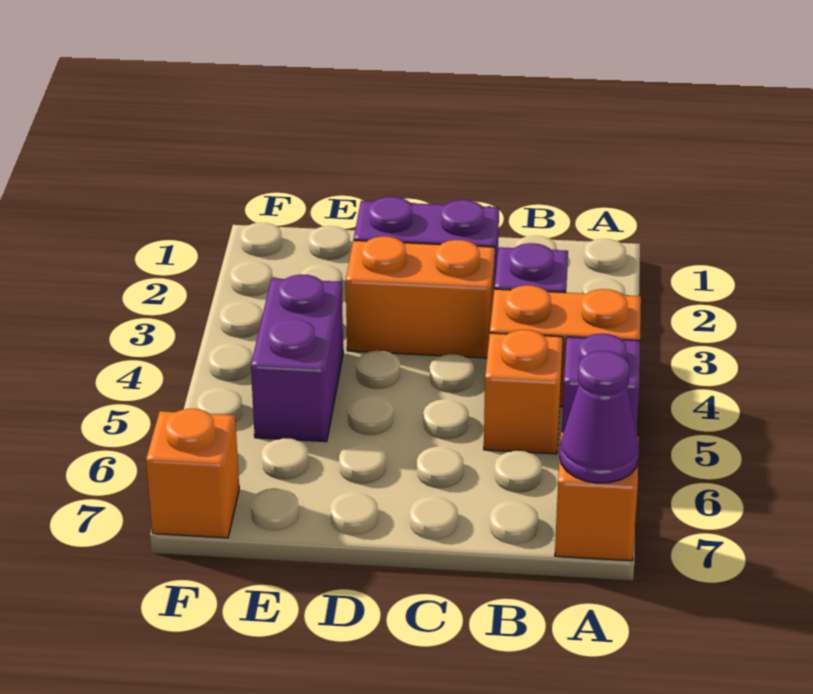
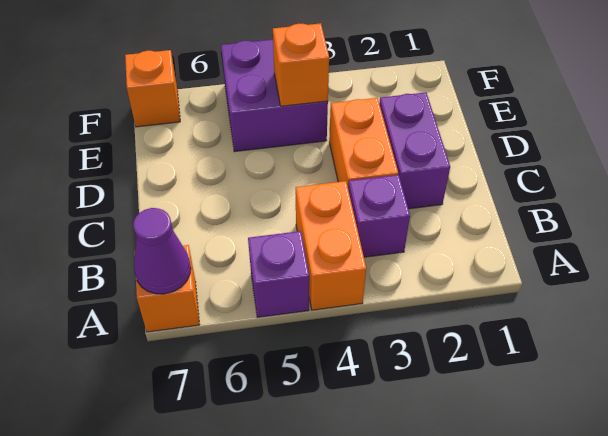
orange 1x1 brick [484,330,563,454] -> orange 1x1 brick moved to [273,23,329,106]
purple 1x2 brick [251,274,343,442] -> purple 2x2 brick [221,39,328,152]

